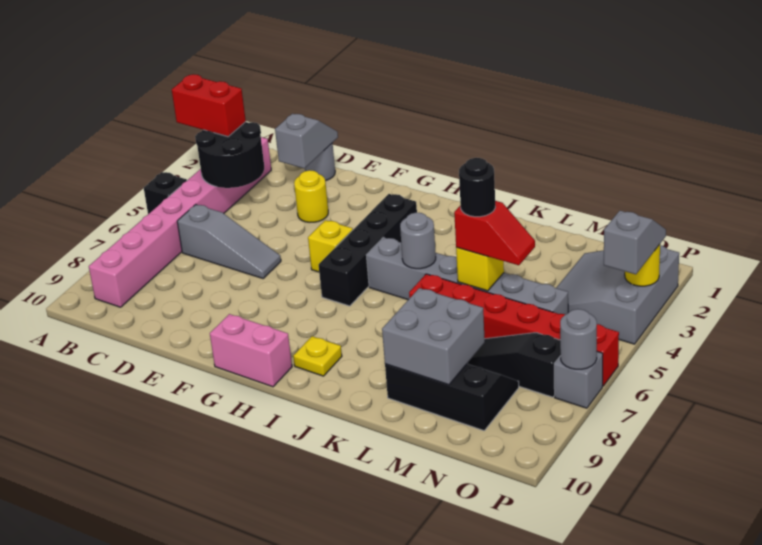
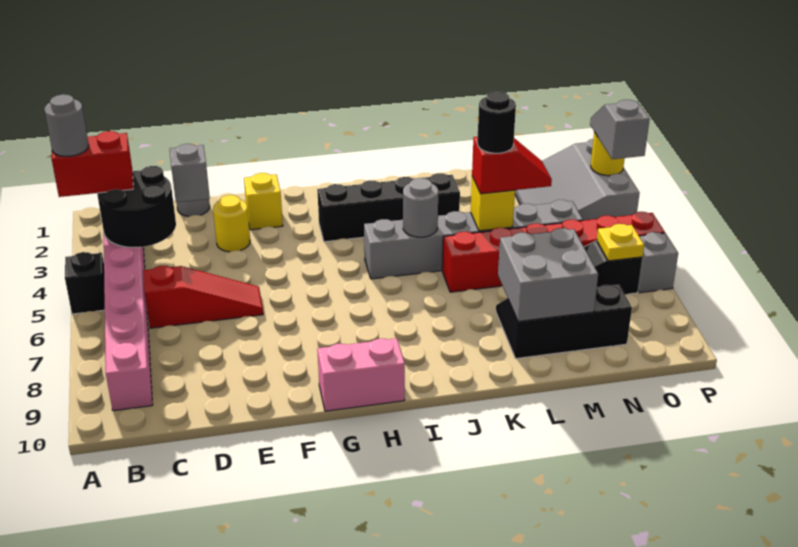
grey 1x3 slope [177,205,281,278] -> red 1x3 slope [143,266,263,328]
yellow 1x1 brick [308,220,353,272] -> yellow 1x1 brick moved to [244,173,283,230]
black 1x4 brick [319,194,417,306] -> black 1x4 brick turned to [317,173,460,242]
yellow 1x1 plate [293,336,342,376] -> yellow 1x1 plate moved to [597,224,644,261]
grey 1x1 round brick [560,309,597,369] -> grey 1x1 round brick moved to [44,94,89,156]

